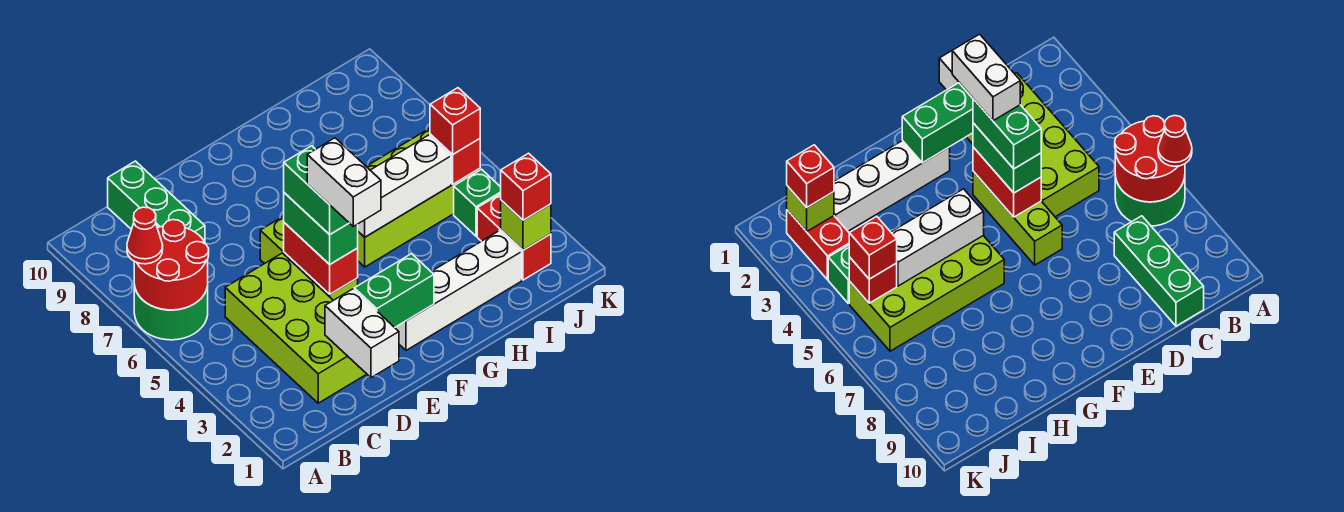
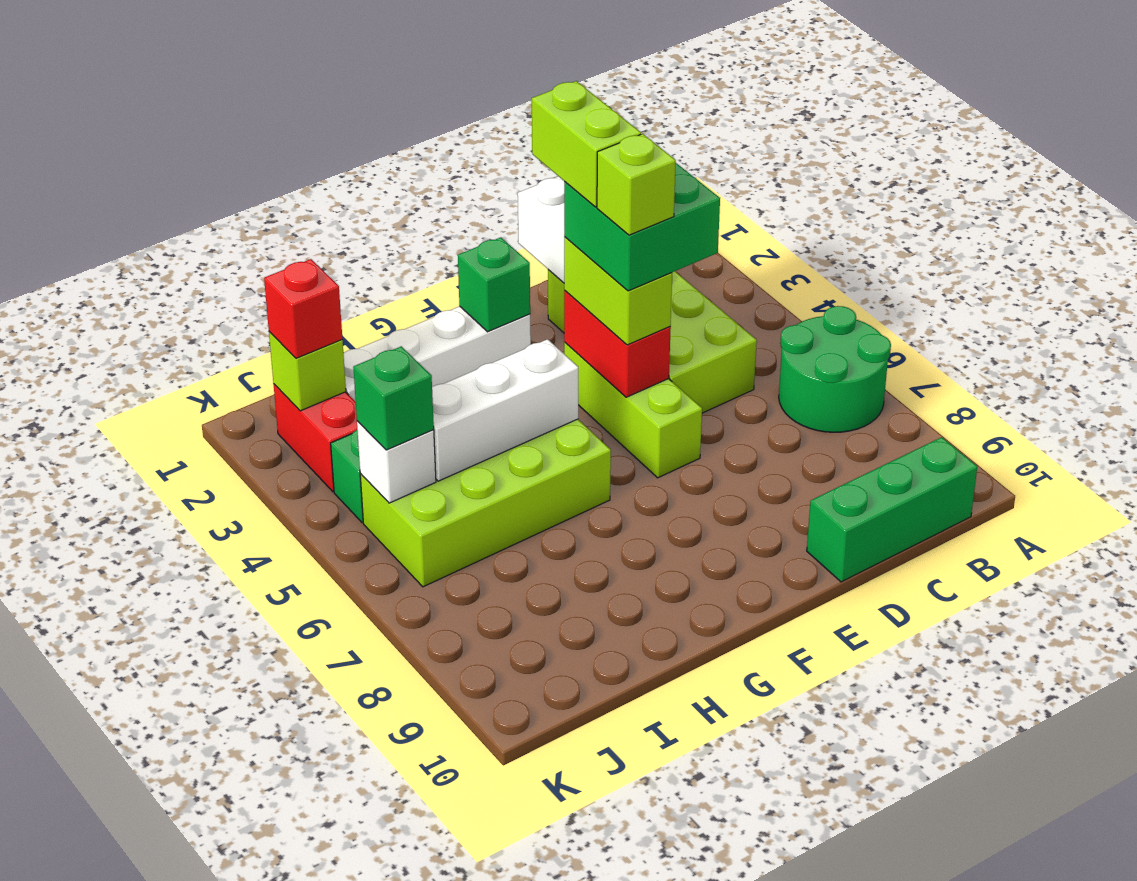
red 2x2 round brick [134,220,209,310] -> none
red 1x1 cone [127,207,163,264] -> none
green 1x3 brick [108,161,205,242] -> green 1x3 brick turned to [807,437,977,582]
green 1x2 brick [354,254,434,327] -> green 1x1 brick [458,237,530,332]
white 1x2 brick [307,138,381,226] -> lime 1x2 brick [532,81,641,207]
green 1x2 brick [284,193,358,264] -> lime 1x2 brick [564,237,672,345]
green 1x2 brick [284,146,349,235] -> green 2x2 brick [564,163,720,291]
none -> lime 1x1 brick [597,134,676,235]
red 1x1 brick [430,134,480,184] -> white 1x1 brick [357,421,436,503]
red 1x1 brick [430,88,480,155] -> green 1x1 brick [353,346,434,450]

